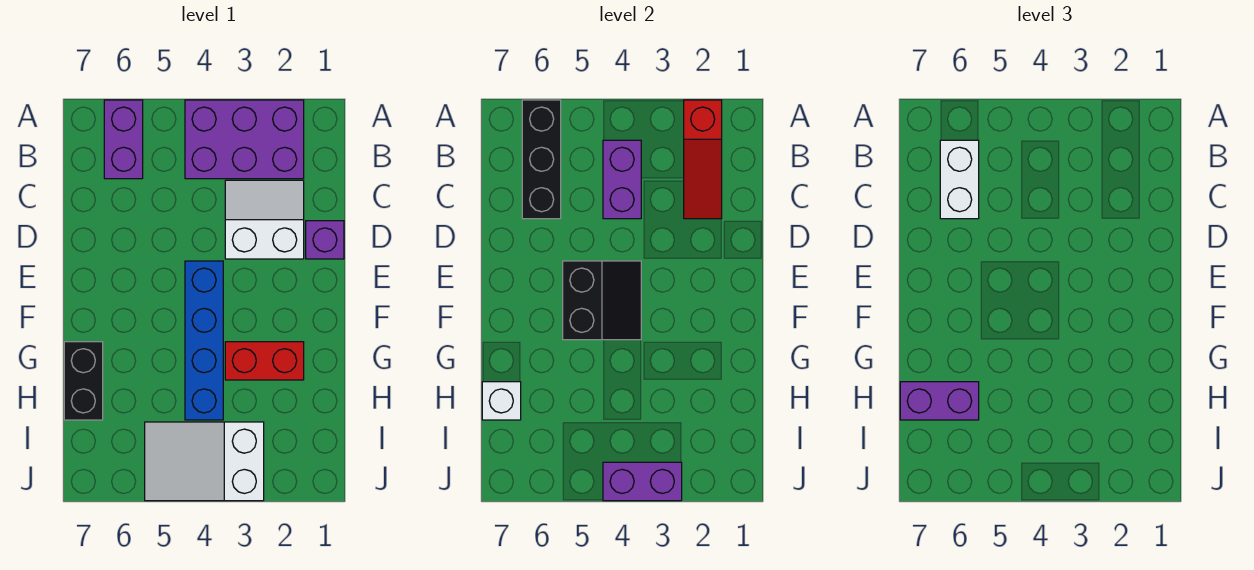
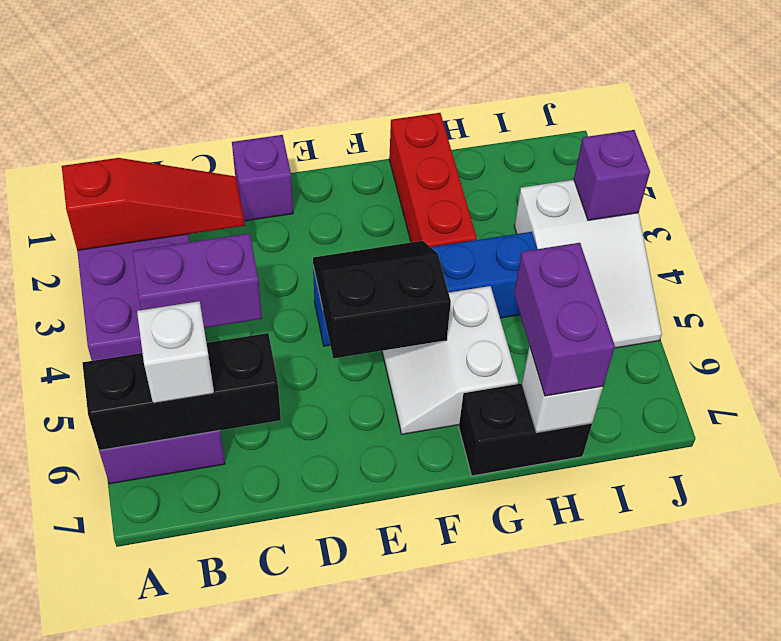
white 1x2 brick [940,140,979,219] -> white 1x1 brick [137,301,214,403]
white 2x2 slope [225,180,304,259] -> white 2x2 slope moved to [382,286,518,434]
red 1x2 brick [225,342,304,380] -> red 1x3 brick [389,113,477,247]
purple 1x2 brick [603,462,682,501] -> purple 1x1 brick [574,130,650,220]

